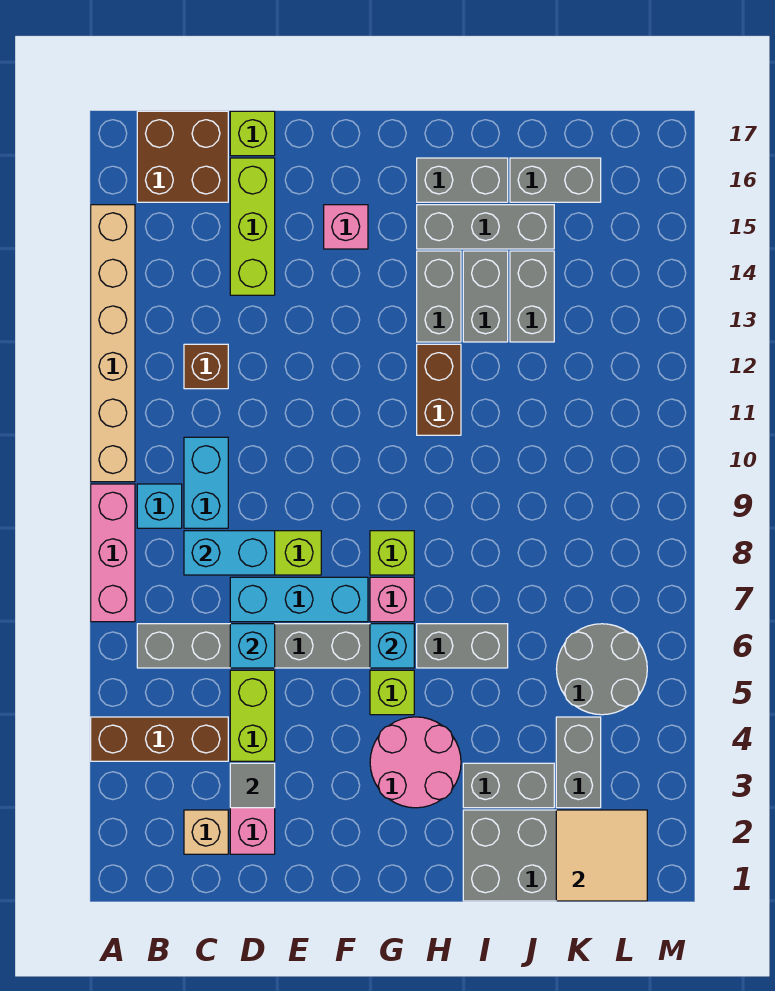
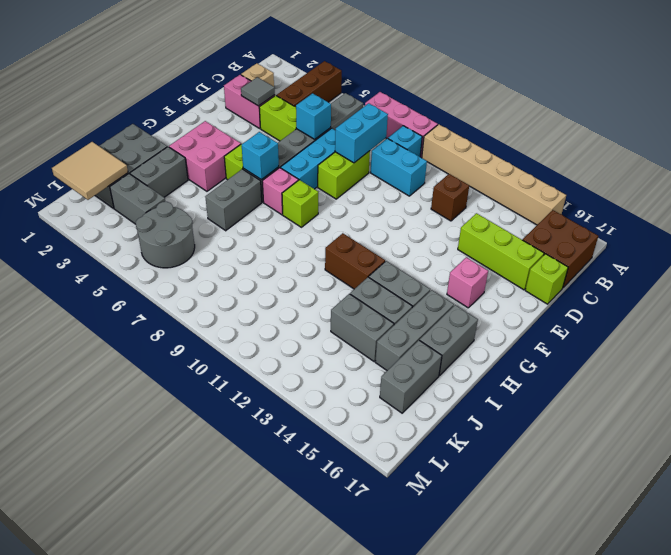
pink 2x2 round brick [370,717,461,808] -> pink 2x2 brick [169,121,241,191]

